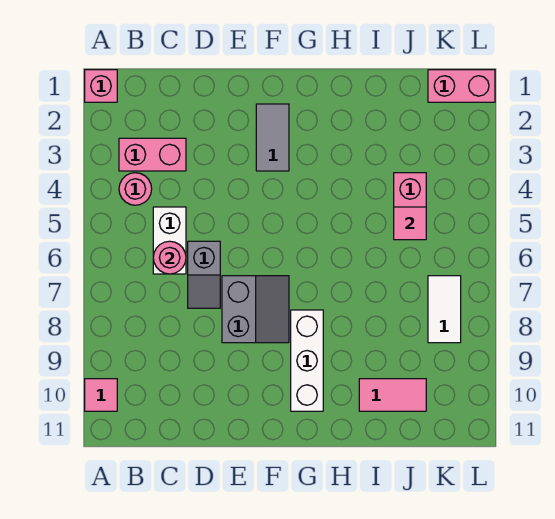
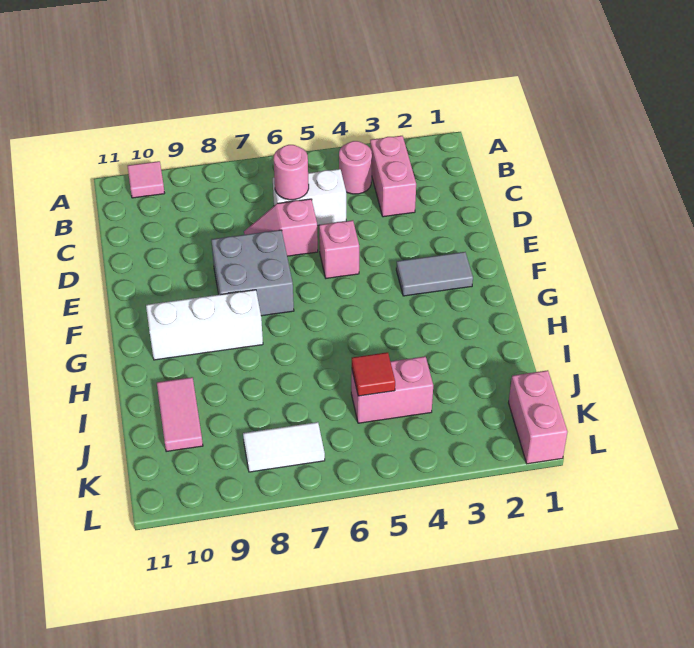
pink 1x1 brick [85,70,117,102] -> pink 1x1 brick moved to [319,220,359,278]
grey 1x2 slope [188,241,220,308] -> pink 1x2 slope [244,199,318,256]
grey 2x2 slope [222,276,289,343] -> grey 2x2 brick [211,230,294,316]
pink 1x1 tile [394,207,426,240] -> red 1x1 tile [352,352,395,396]

